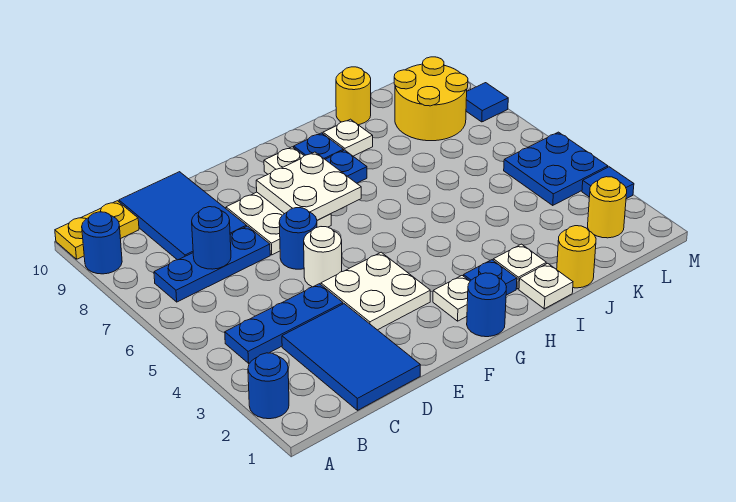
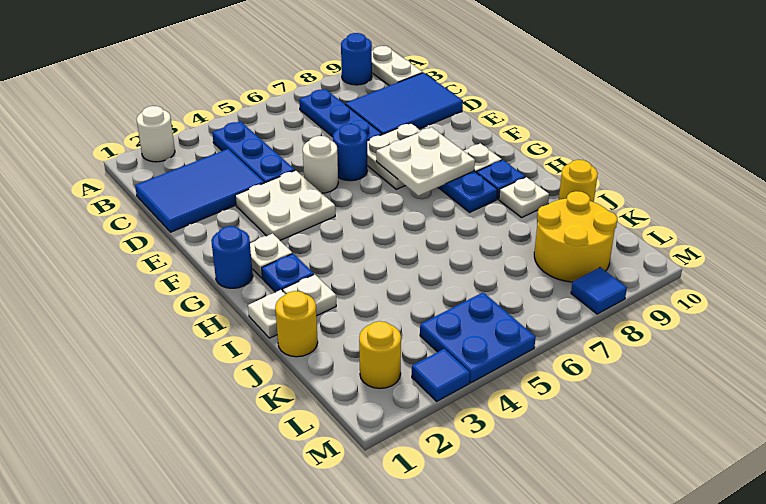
blue 1x1 round brick [248,353,289,419] -> white 1x1 round brick [137,106,175,162]
yellow 1x2 plate [55,201,139,259] -> white 1x2 plate [372,46,423,86]
blue 1x1 round brick [192,207,231,269] -> none

